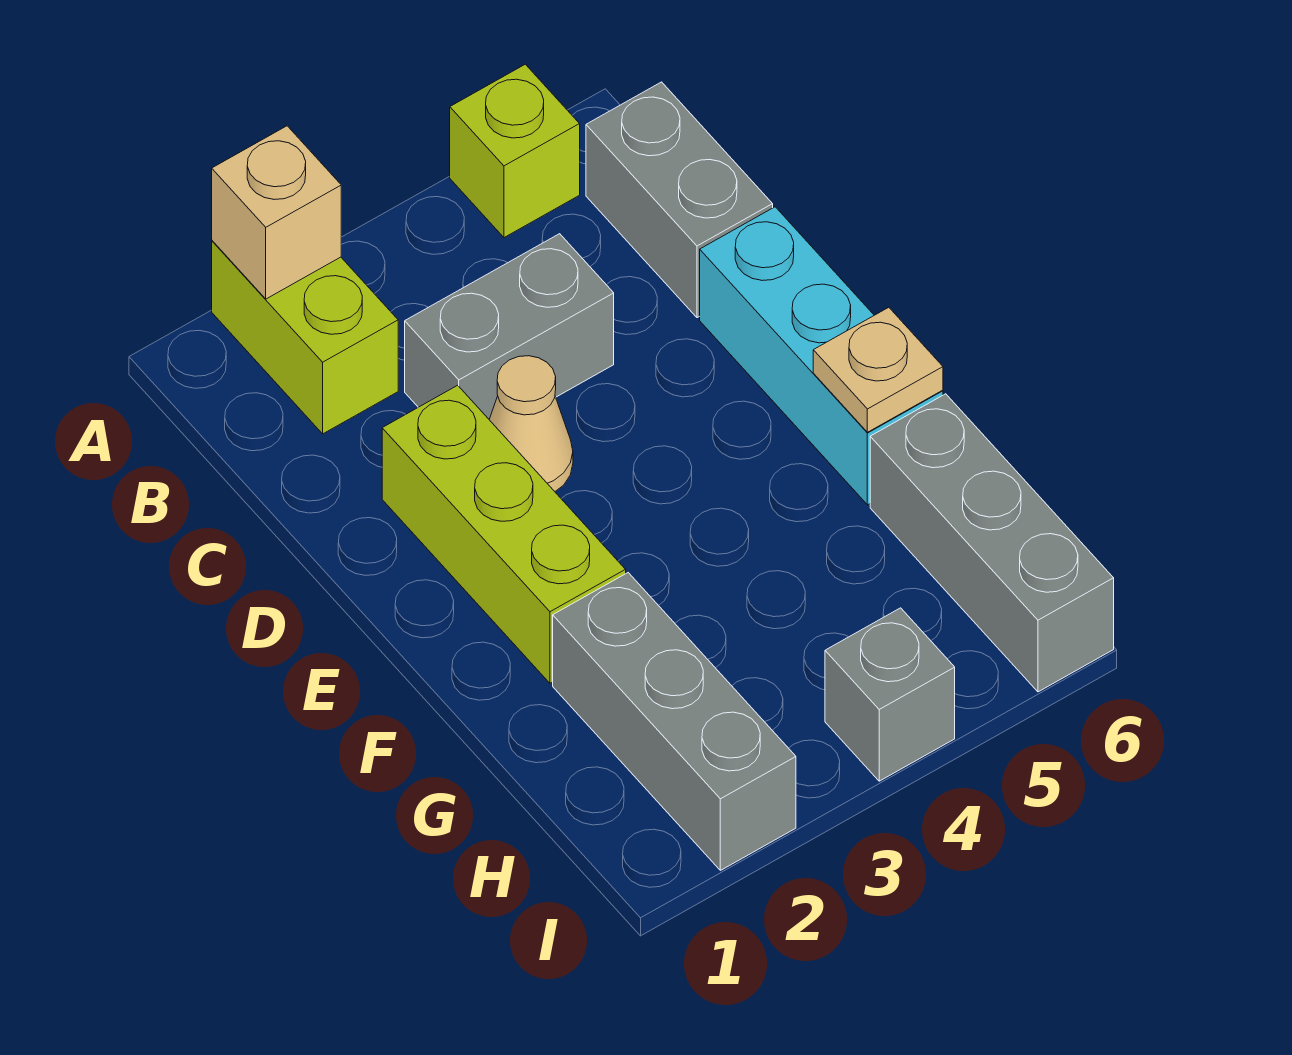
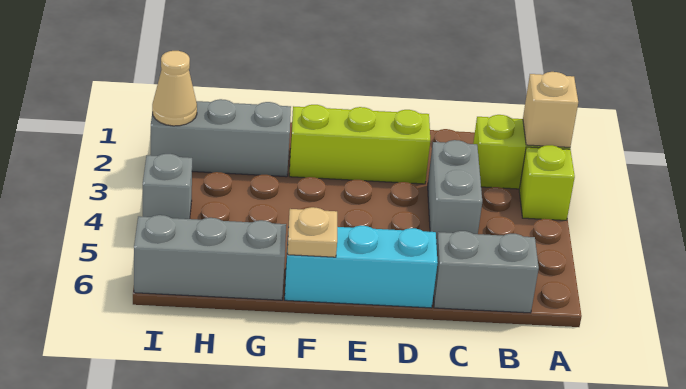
lime 1x1 brick [450,64,580,238] -> lime 1x1 brick moved to [519,145,575,220]
tan 1x1 cone [489,356,573,491] -> tan 1x1 cone moved to [152,51,197,126]

